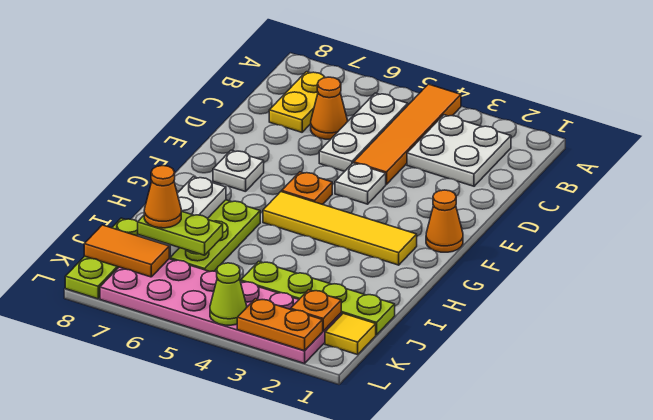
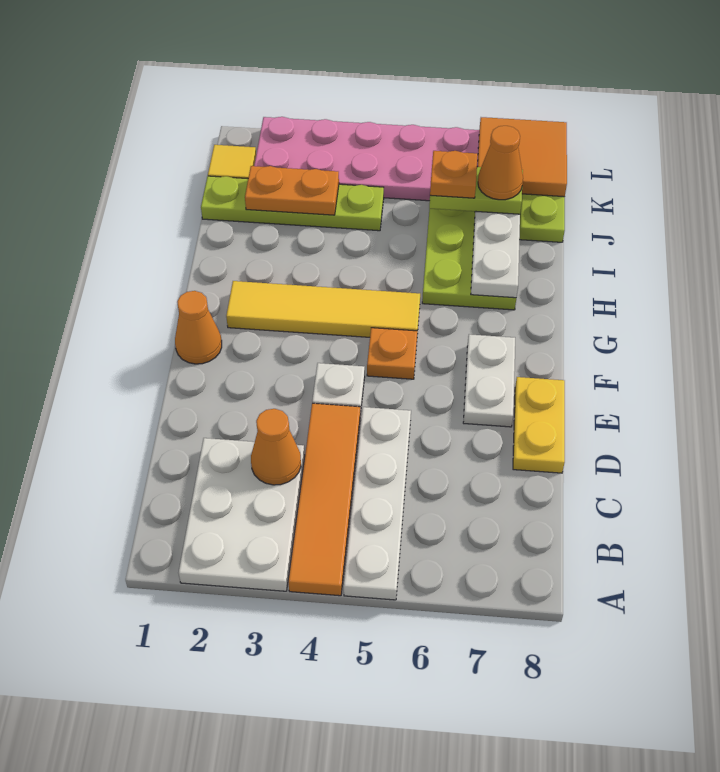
white 2x2 plate [407,115,511,186] -> white 2x3 plate [178,438,305,591]
white 1x3 plate [319,93,408,171] -> white 1x4 plate [344,407,411,600]
yellow 1x2 plate [269,72,325,132] -> yellow 1x2 plate moved to [513,377,565,473]
orange 1x1 cone [311,77,348,139] -> orange 1x1 cone moved to [251,409,301,485]
white 1x1 plate [213,150,264,192] -> white 1x2 plate [463,334,515,427]
orange 1x1 plate [291,290,341,331] -> orange 1x1 plate moved to [430,151,478,198]
orange 1x2 tile [84,225,170,277] -> orange 2x2 tile [477,117,567,197]
orange 1x2 plate [237,299,323,351] -> orange 1x2 plate moved to [245,166,339,215]
lime 1x1 cone [210,263,247,325] -> none

